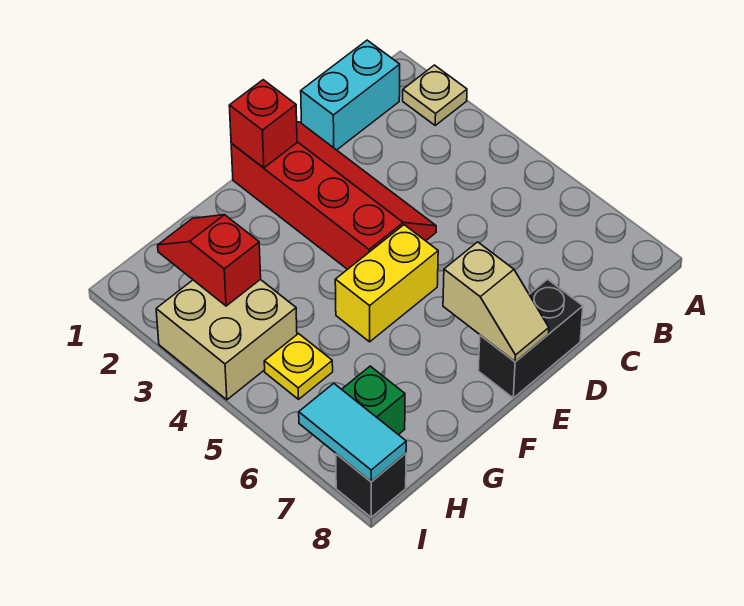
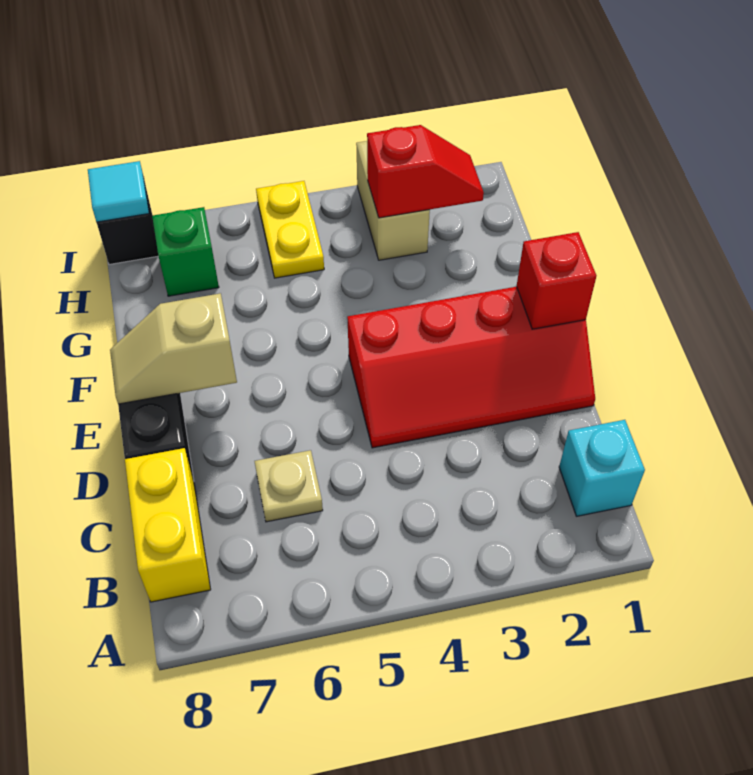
tan 1x1 plate [403,65,467,125] -> tan 1x1 plate moved to [255,450,323,522]
cyan 1x2 brick [301,40,400,150] -> cyan 1x1 brick [559,420,645,516]
yellow 1x2 brick [335,225,438,342] -> yellow 1x2 brick moved to [125,448,211,602]
tan 2x2 brick [156,279,297,400] -> tan 1x2 brick [356,141,430,260]
yellow 1x1 plate [264,334,333,399] -> yellow 1x2 plate [256,181,324,278]
cyan 1x2 tile [299,383,406,482] -> cyan 1x1 tile [88,161,149,222]

